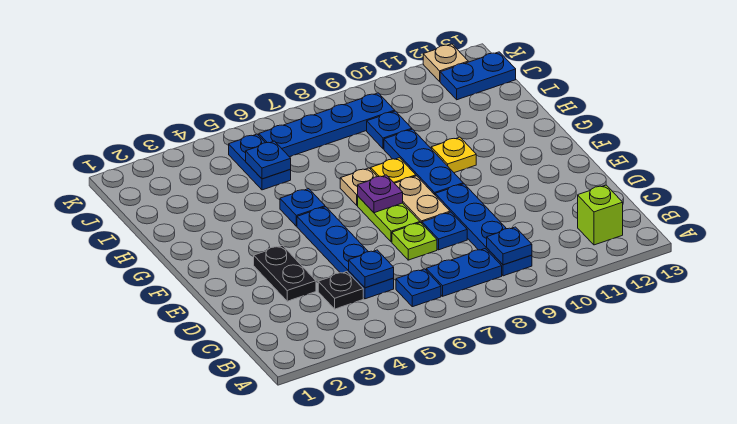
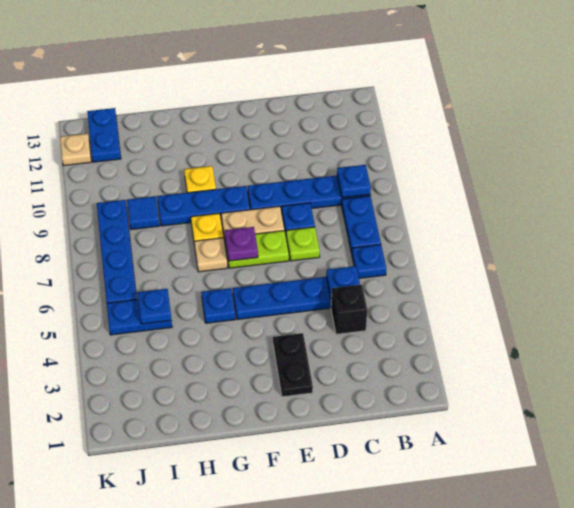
lime 1x1 brick [578,185,623,245] -> none
black 1x1 plate [318,272,363,309] -> black 1x1 brick [331,285,367,334]
black 1x2 plate [254,245,316,301] -> black 1x2 plate turned to [273,333,313,397]
blue 1x1 plate [367,111,412,149] -> blue 1x1 tile [127,196,159,230]

